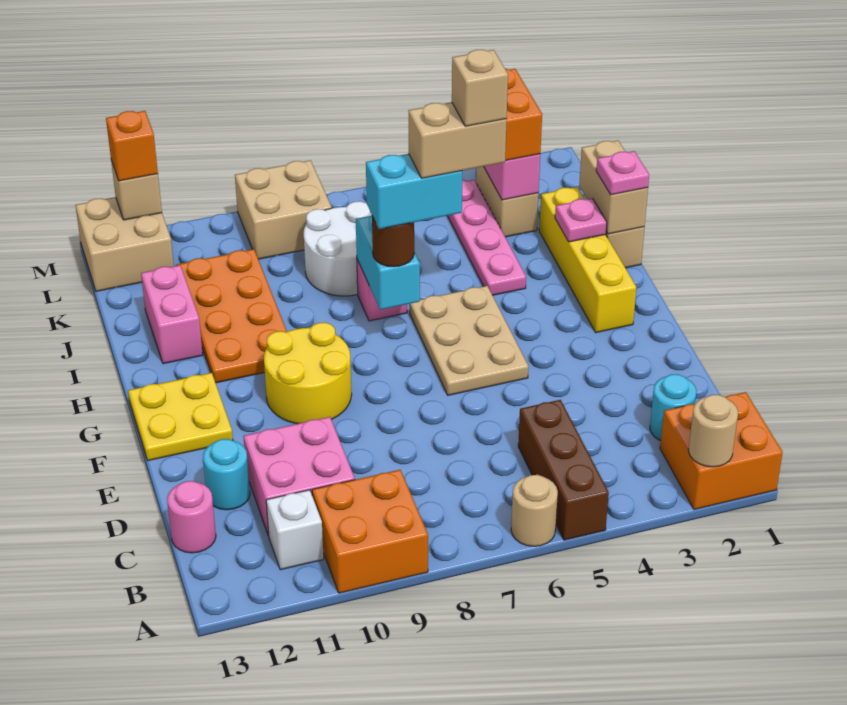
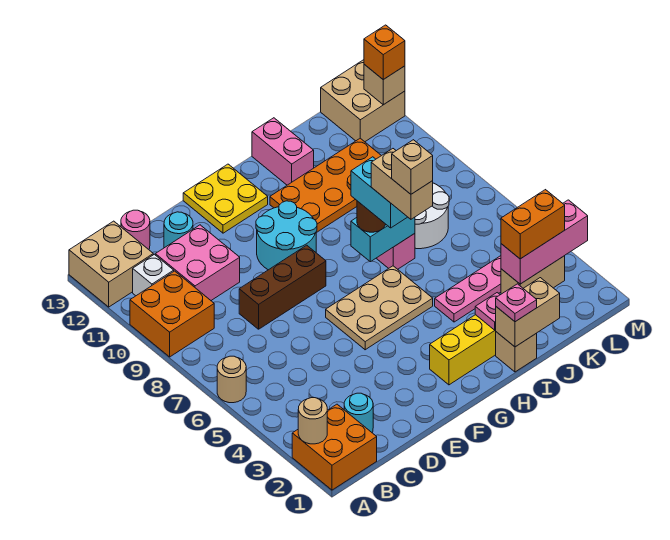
brown 1x3 brick [518,400,609,540] -> brown 1x3 brick moved to [239,245,326,329]
yellow 2x2 round brick [264,322,352,424] -> cyan 2x2 round brick [256,201,317,270]
pink 1x2 brick [141,265,203,364] -> pink 1x2 brick turned to [252,118,314,185]
tan 2x2 brick [235,160,332,259] -> tan 2x2 brick moved to [69,221,153,307]

